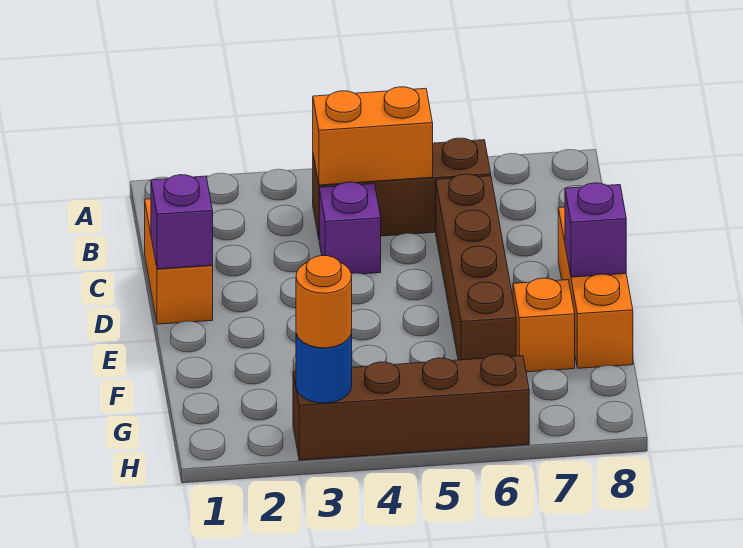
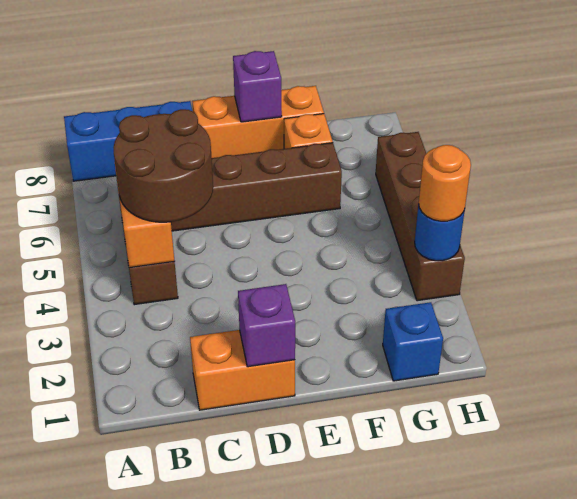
none -> blue 1x3 brick [64,101,192,181]
none -> brown 2x2 round brick [113,109,213,222]
purple 1x1 brick [319,182,381,274] -> none
none -> blue 1x1 brick [383,302,443,381]

